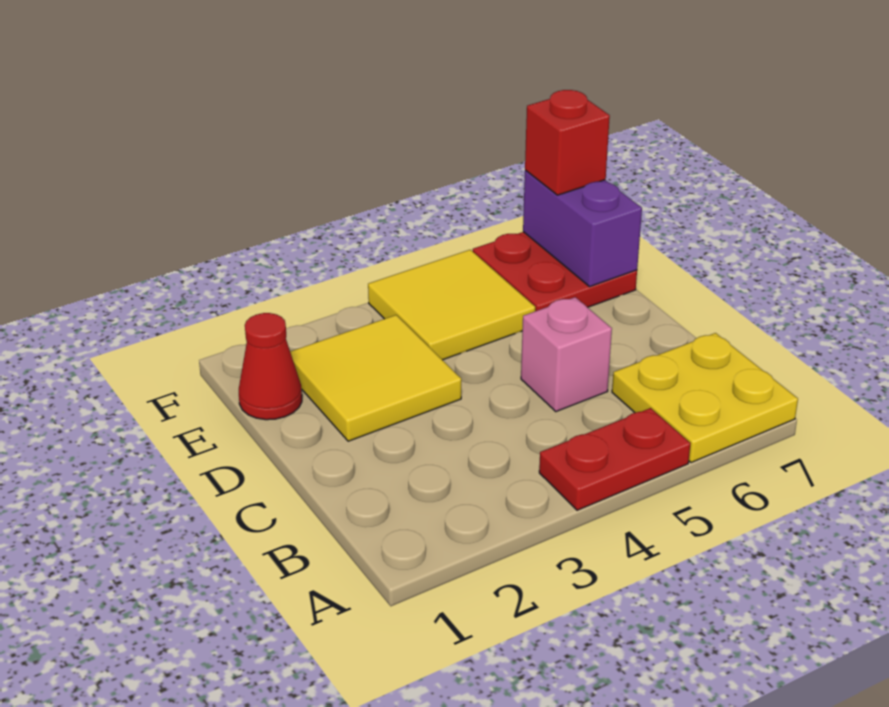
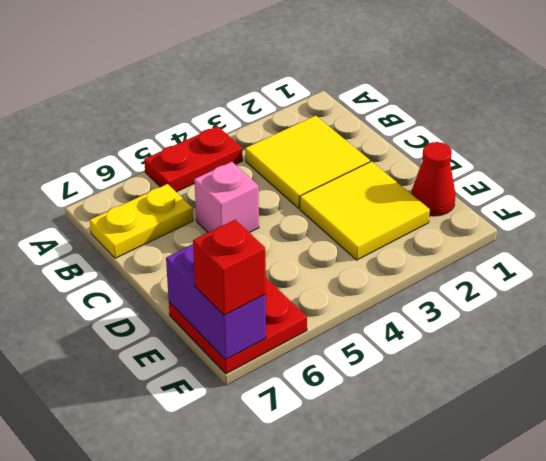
yellow 2x2 plate [612,333,798,463] -> yellow 1x2 plate [90,184,193,258]
yellow 2x2 tile [368,250,535,360] -> yellow 2x2 tile moved to [245,116,370,208]

